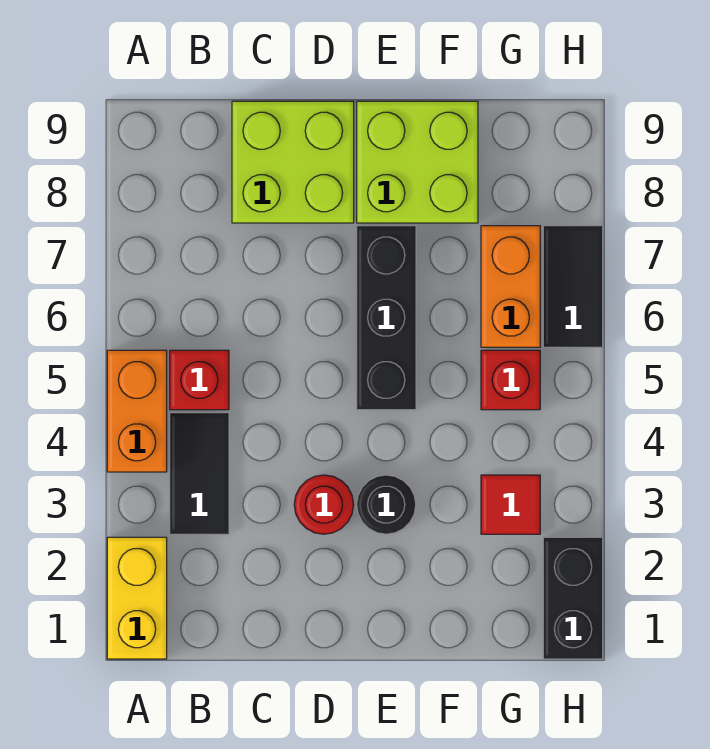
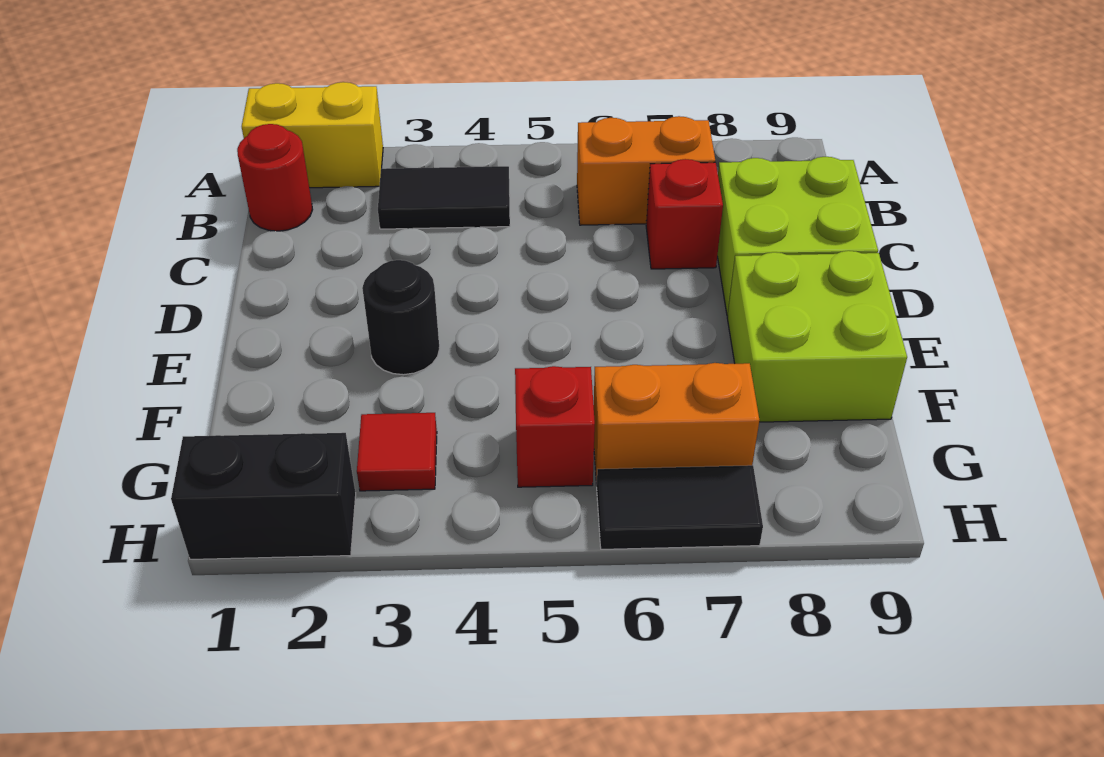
orange 1x2 brick [107,350,167,472] -> orange 1x2 brick moved to [577,116,715,225]
red 1x1 brick [170,350,229,410] -> red 1x1 brick moved to [646,159,723,269]
red 1x1 round brick [294,475,354,534] -> red 1x1 round brick moved to [237,124,313,231]
black 1x3 brick [357,226,416,410] -> none

